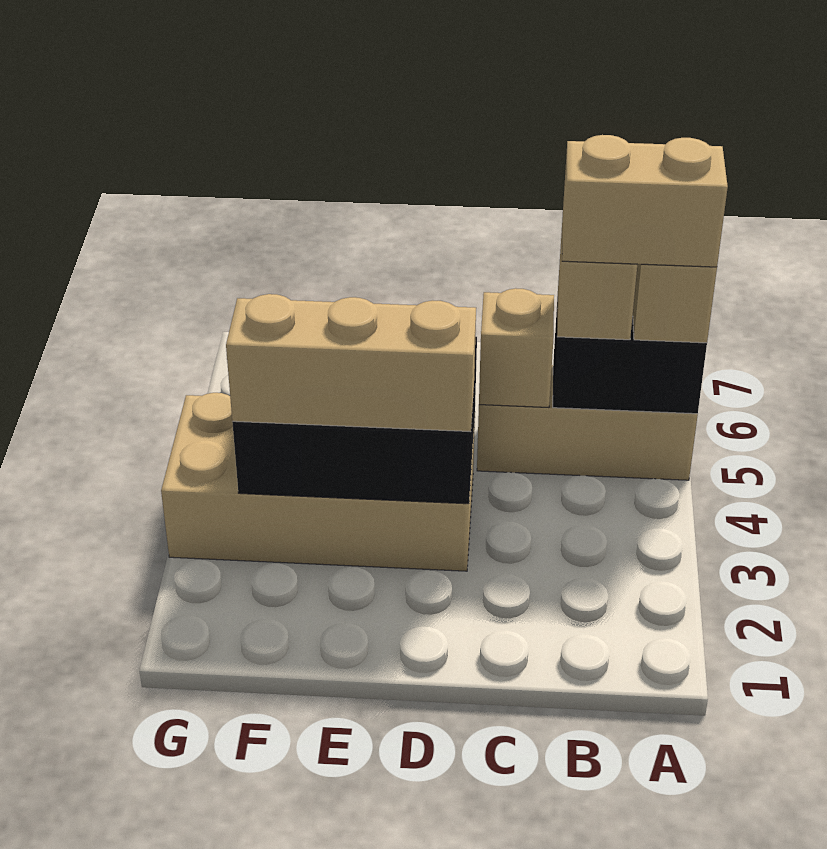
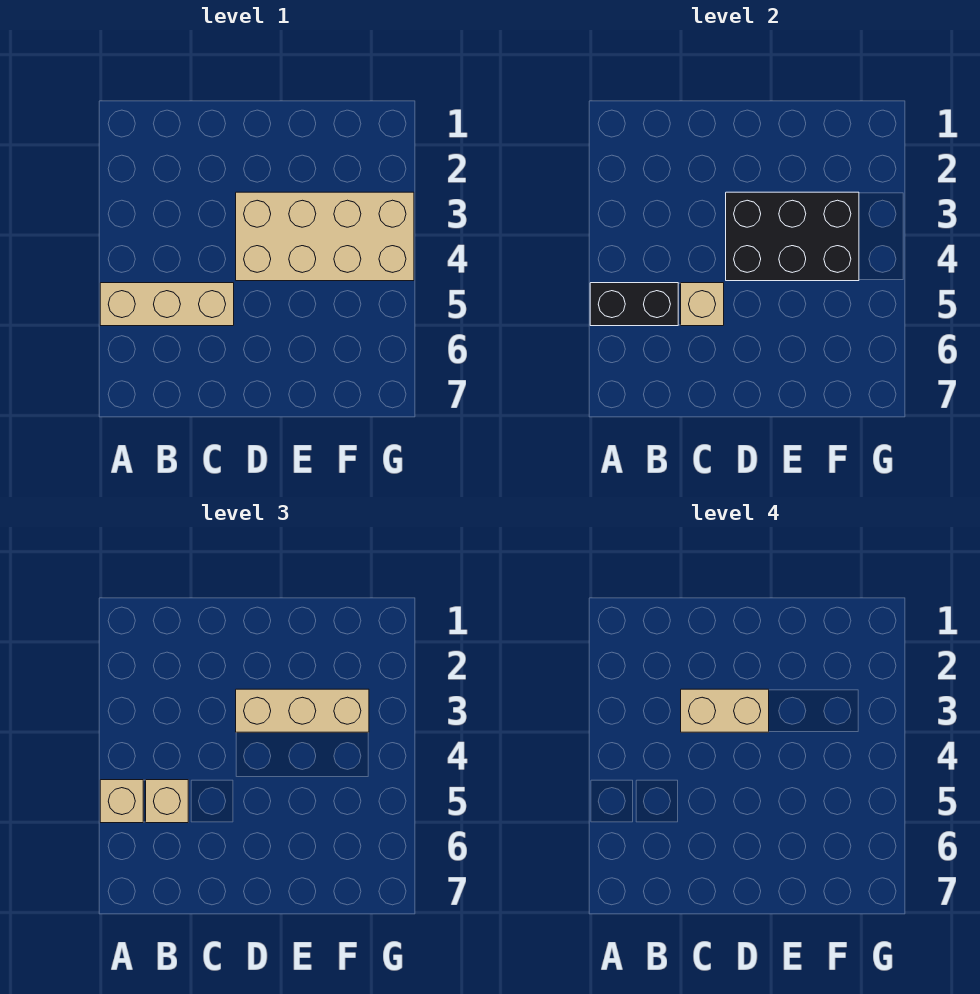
tan 1x2 brick [562,135,728,267] -> tan 1x2 brick moved to [681,689,769,732]

